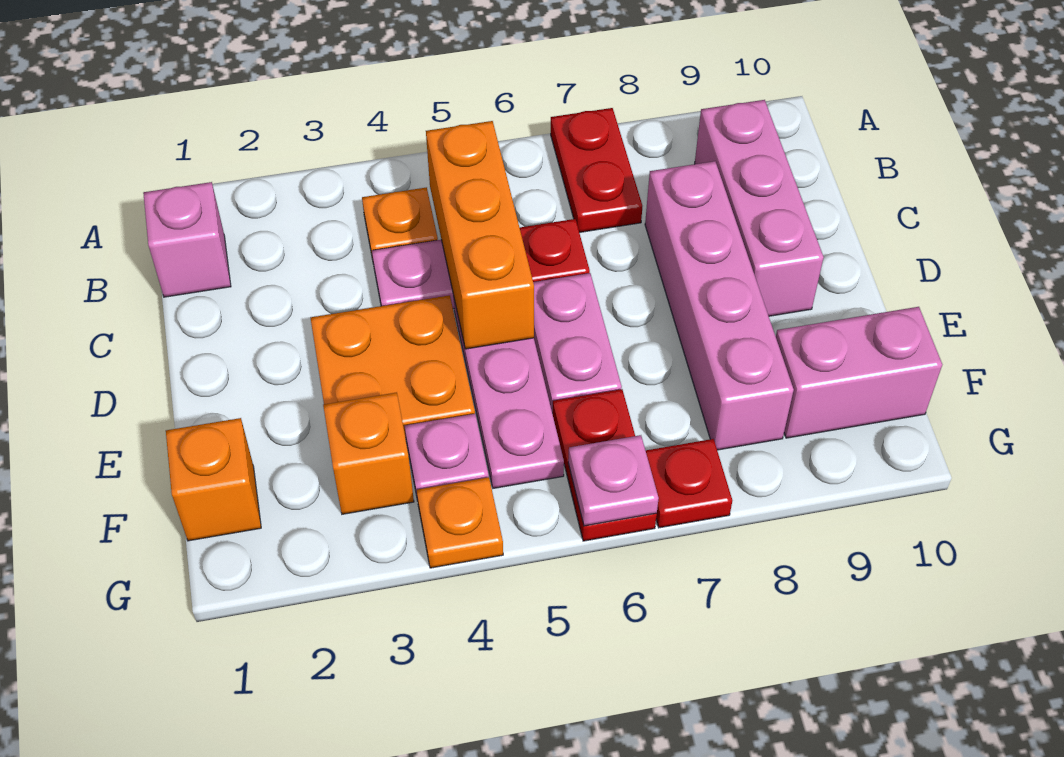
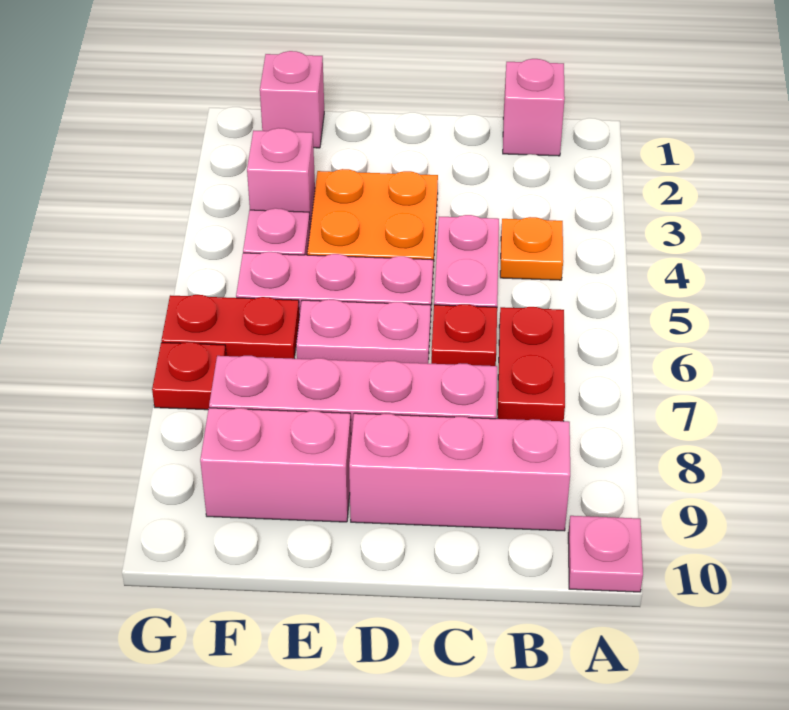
red 1x2 plate [551,108,642,233] -> red 1x2 plate turned to [498,307,565,421]
orange 1x3 brick [426,121,534,349] -> none
orange 1x1 brick [166,418,261,541] -> pink 1x1 brick [260,51,324,148]
orange 1x1 brick [323,392,414,514] -> pink 1x1 brick [247,128,315,227]
pink 1x2 brick [776,307,942,438] -> pink 1x2 brick turned to [200,408,351,522]
orange 1x1 plate [417,477,503,568] -> none
pink 1x1 plate [568,435,659,526] -> pink 1x1 plate moved to [568,516,643,592]

